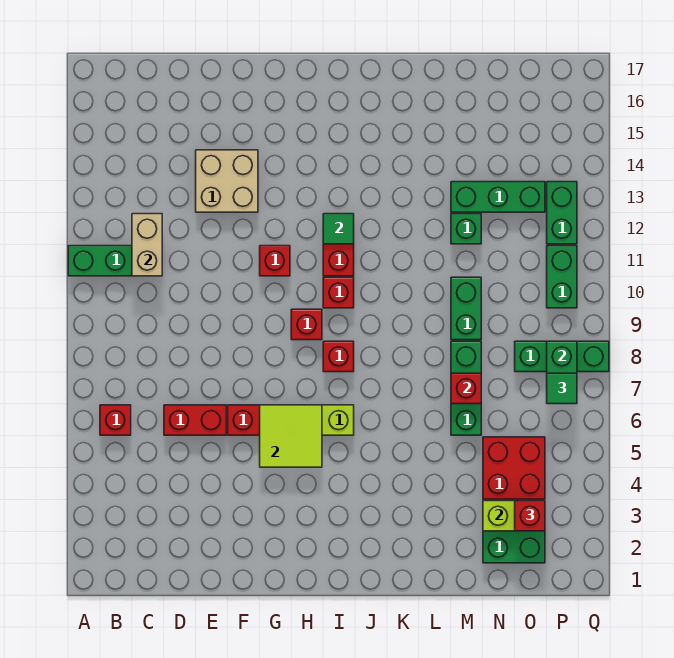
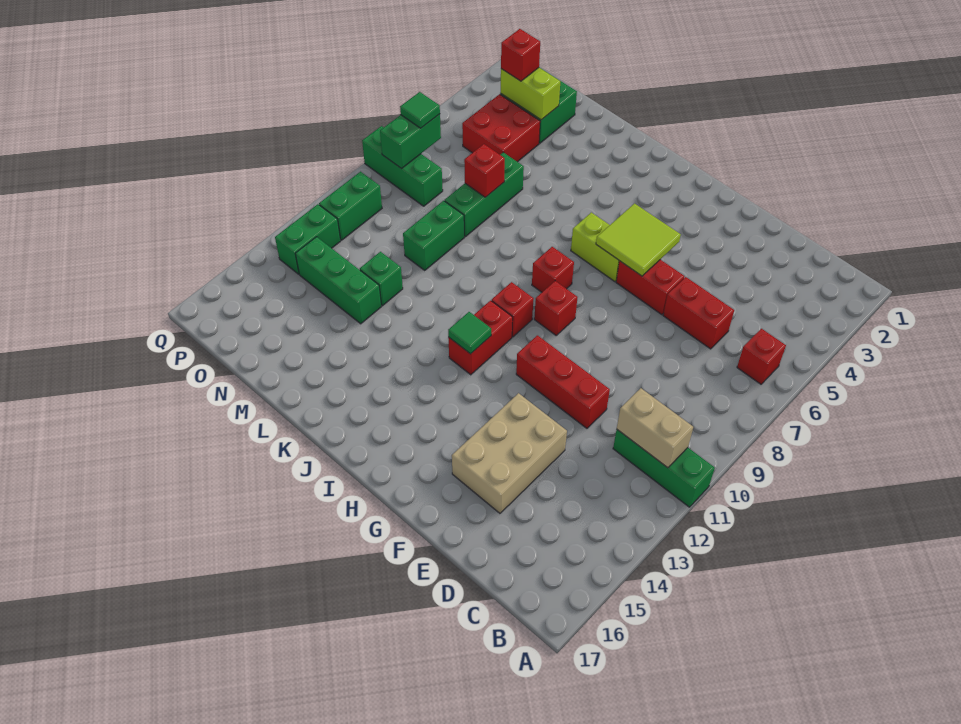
tan 1x2 brick [132,214,162,276] -> tan 1x2 brick turned to [617,388,693,468]
tan 2x2 brick [196,150,258,212] -> tan 2x3 brick [452,393,567,513]
red 1x1 brick [260,246,290,276] -> red 1x3 brick [516,335,610,428]

